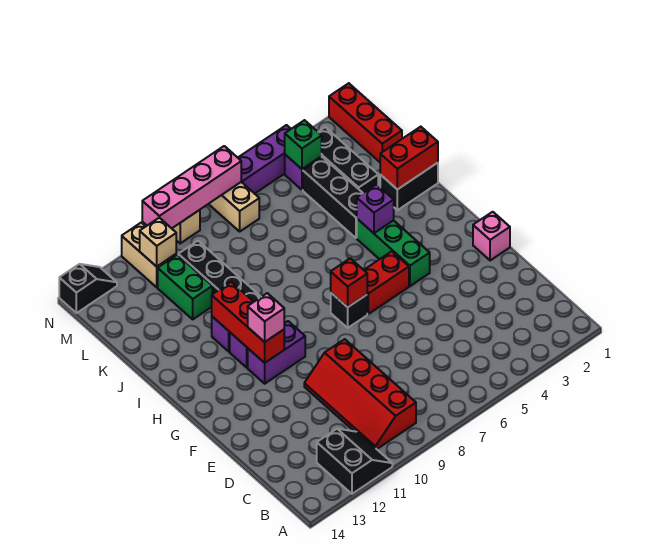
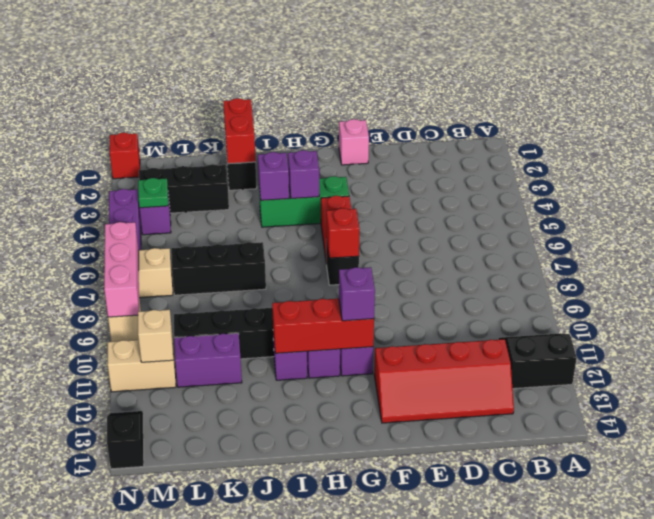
red 2x4 slope [304,339,416,449] -> red 2x4 slope moved to [374,339,514,423]
pink 1x1 brick [248,293,284,342] -> purple 1x1 brick [339,267,375,321]
none -> purple 1x1 brick [288,150,319,198]
black 1x3 brick [303,157,363,238] -> black 1x3 brick moved to [171,242,266,295]
green 1x2 brick [158,255,212,319] -> purple 1x2 brick [174,333,242,387]
red 1x3 brick [329,83,402,162] -> red 1x1 brick [110,133,140,179]
green 1x1 brick [285,120,322,169] -> green 1x1 plate [138,178,168,208]
pink 1x4 brick [142,146,241,228] -> pink 1x3 brick [104,222,139,317]

